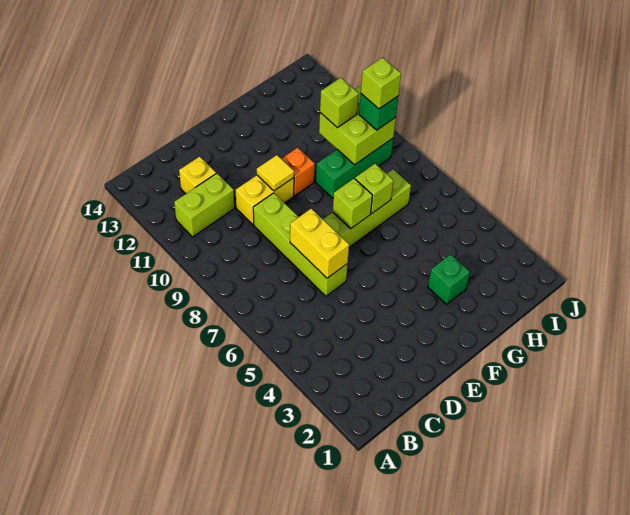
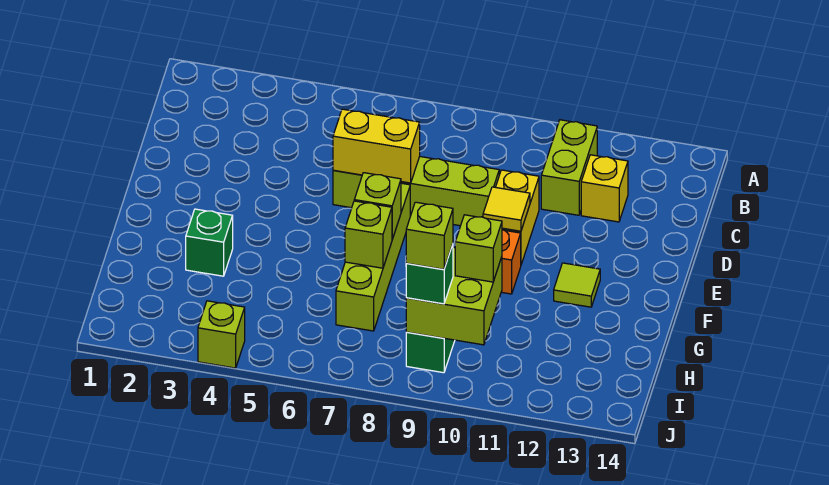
none -> lime 1x1 tile [554,263,600,307]
none -> lime 1x1 brick [198,301,245,368]

